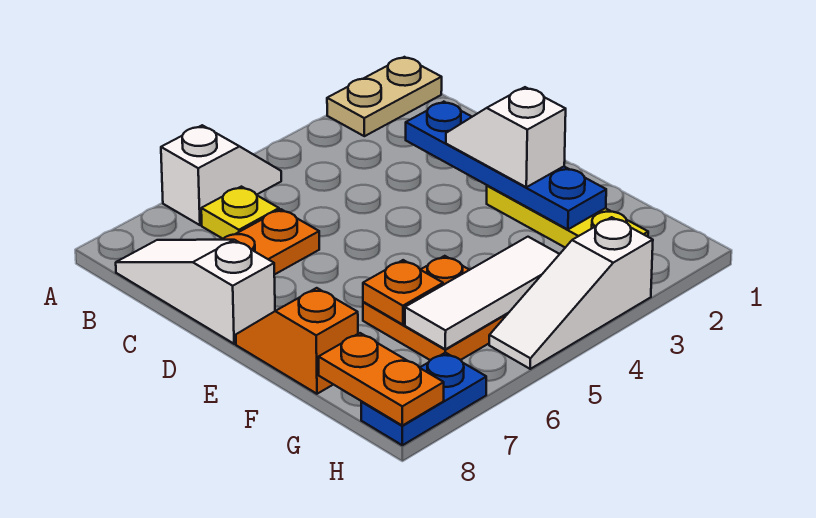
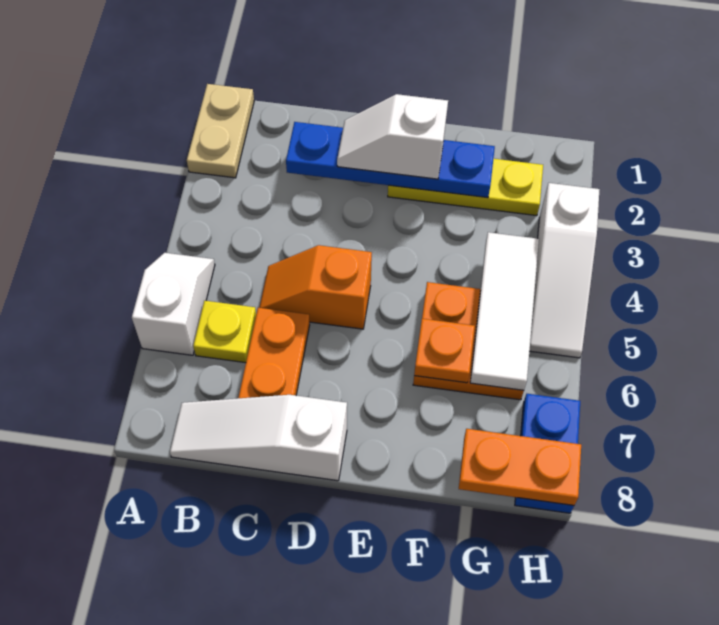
orange 1x2 slope [236,288,358,394] -> orange 1x2 slope moved to [259,245,372,329]

